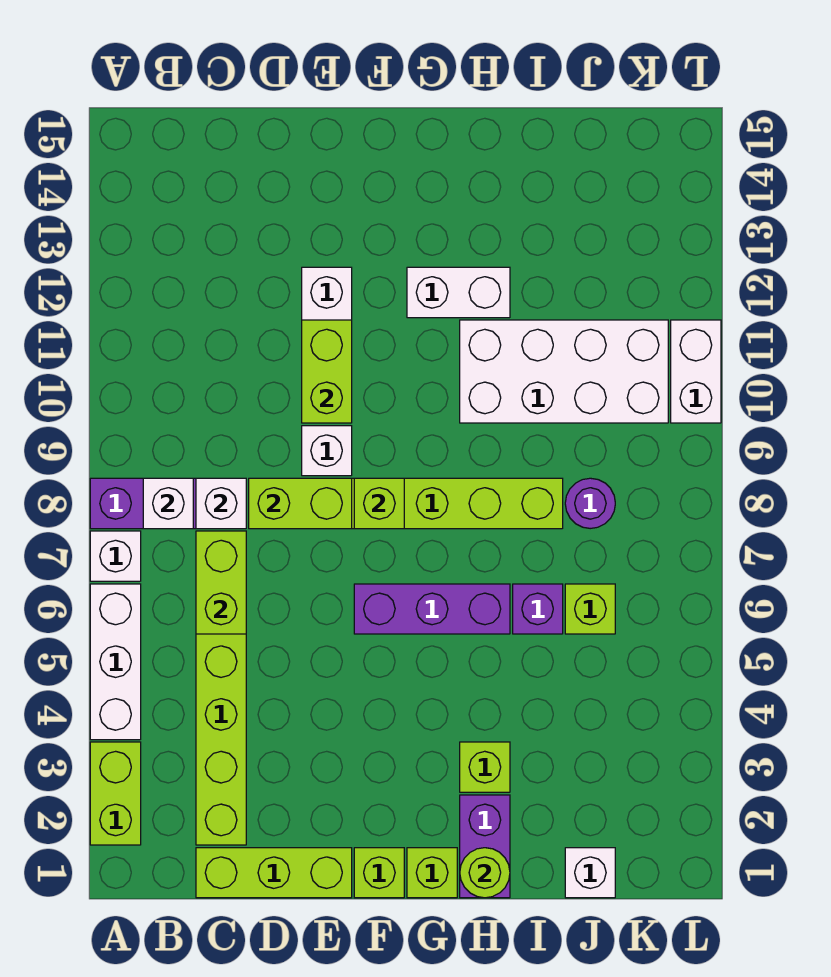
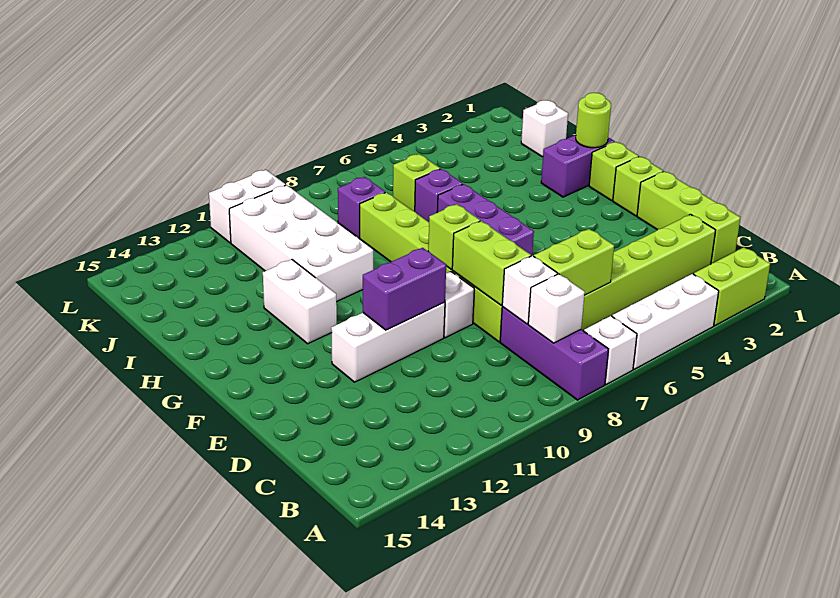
lime 1x2 brick [302,320,352,423] -> purple 1x2 brick [363,248,446,330]
lime 1x1 brick [460,742,510,792] -> none
purple 1x1 round brick [565,478,615,529] -> purple 1x1 brick [338,177,385,238]

